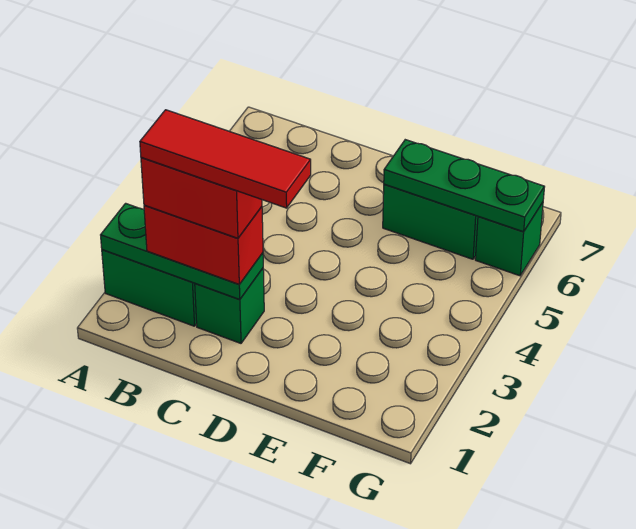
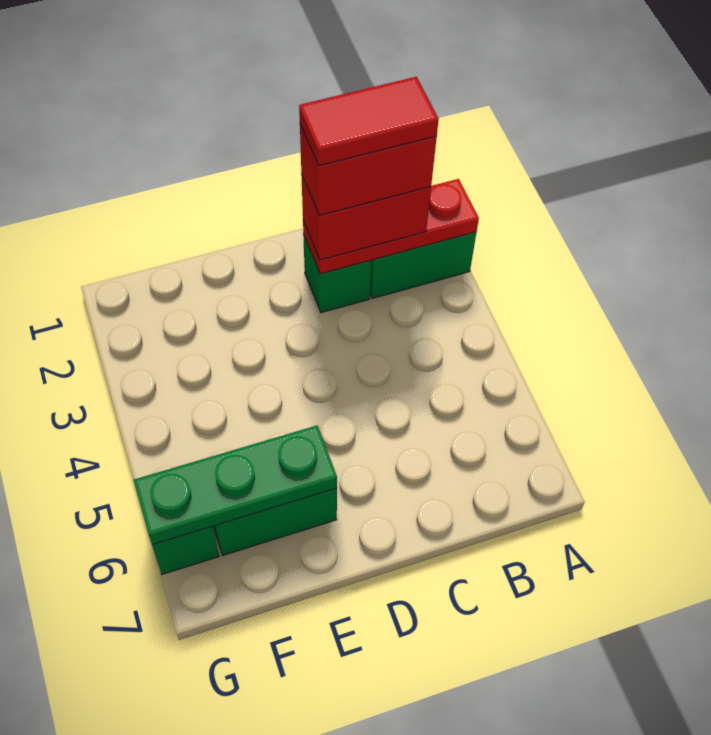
green 1x3 plate [101,203,263,299] -> red 1x3 plate [303,179,479,274]
red 1x3 tile [140,110,311,208] -> red 1x2 tile [299,77,439,166]

